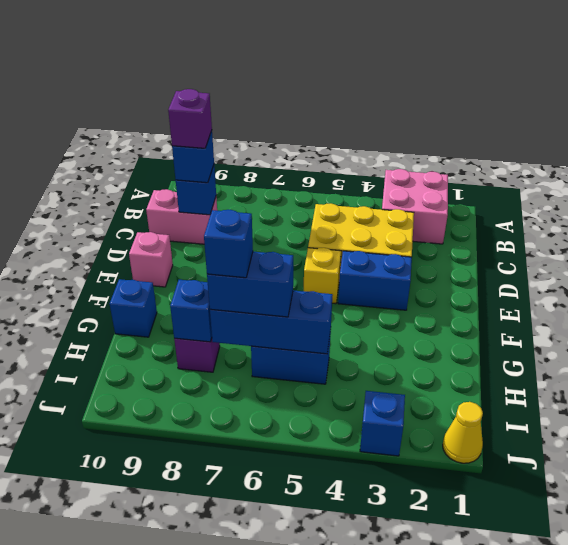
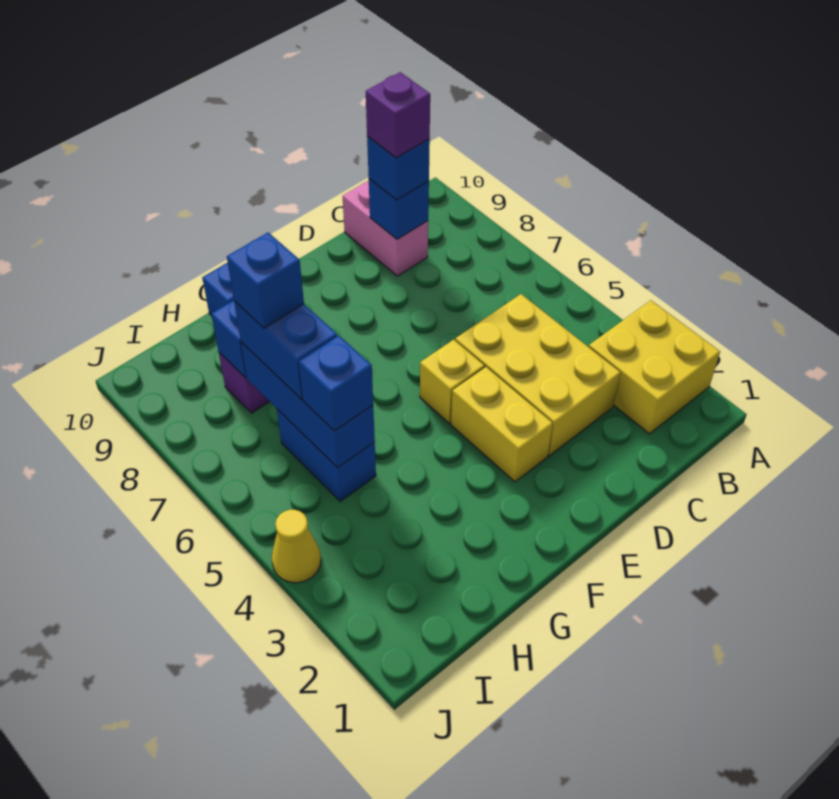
pink 2x2 brick [382,169,448,244] -> yellow 2x2 brick [589,300,720,434]
blue 1x2 brick [338,251,412,310] -> yellow 1x2 brick [451,367,553,482]
pink 1x1 brick [129,232,173,287] -> none
yellow 1x1 cone [443,402,483,463] -> yellow 1x1 cone moved to [272,510,321,583]
blue 1x1 brick [360,391,405,456] -> blue 1x1 brick moved to [299,336,373,431]

